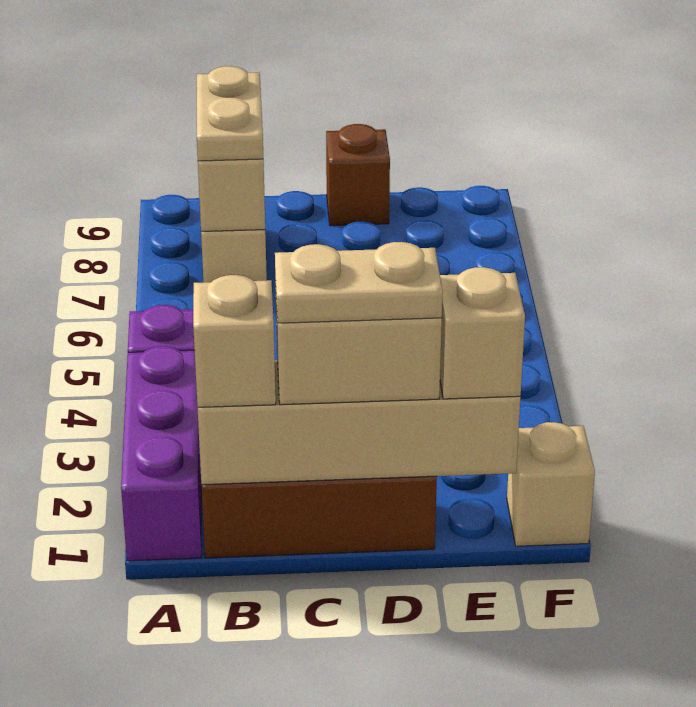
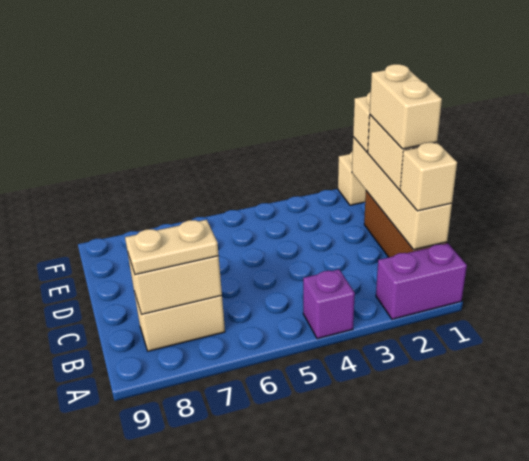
purple 1x3 brick [121,346,201,561] -> purple 1x2 brick [376,243,467,319]
tan 1x2 plate [275,242,443,323] -> tan 1x2 brick [370,64,442,149]
brown 1x1 brick [326,124,390,226] -> none

